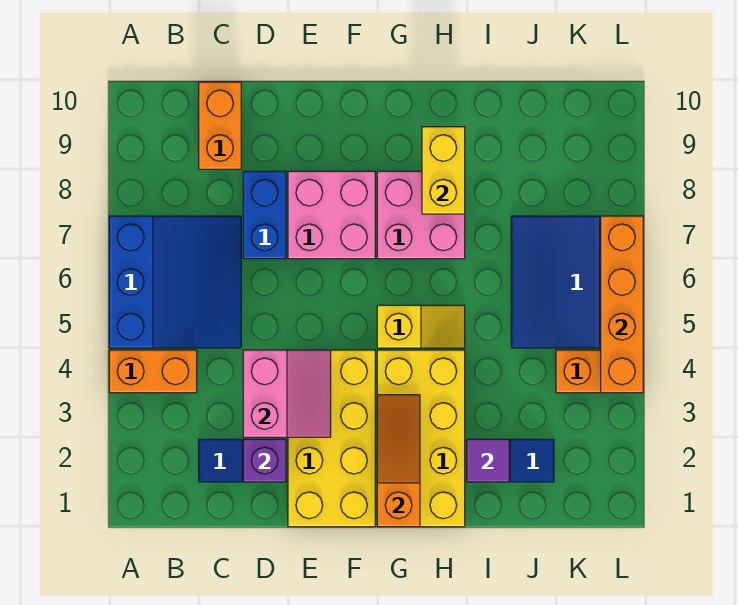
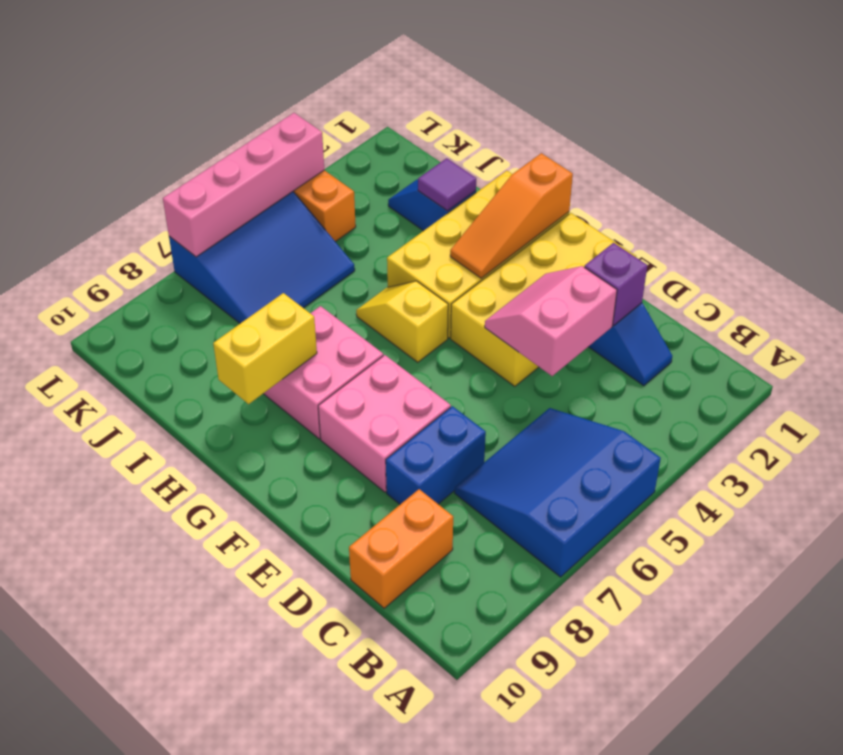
orange 1x2 brick [109,350,197,393] -> none
orange 1x4 brick [601,216,643,393] -> pink 1x4 brick [163,113,324,257]

